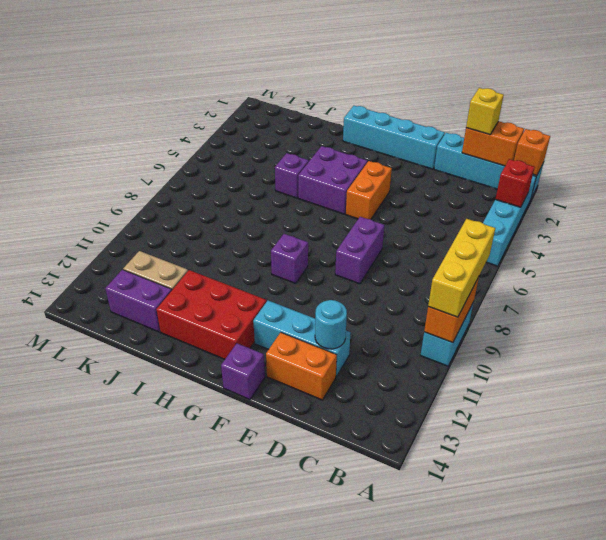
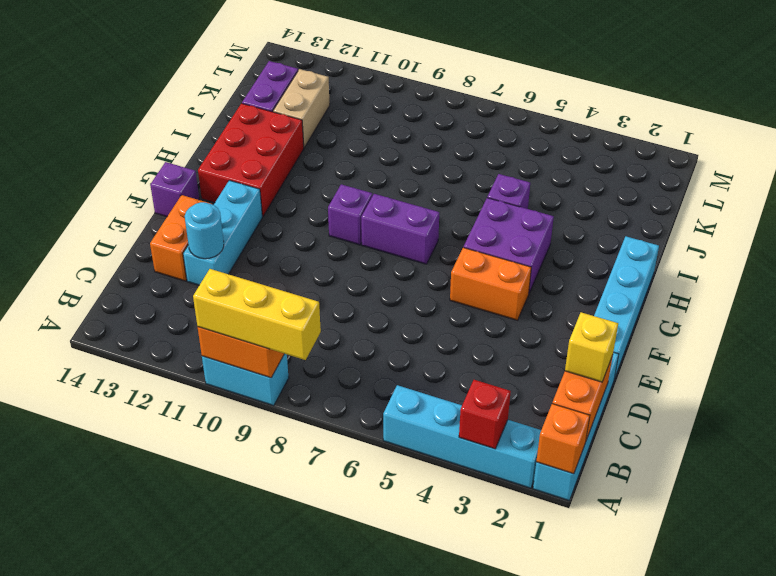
purple 1x2 brick [335,217,384,284] -> purple 1x2 brick moved to [361,194,439,264]

